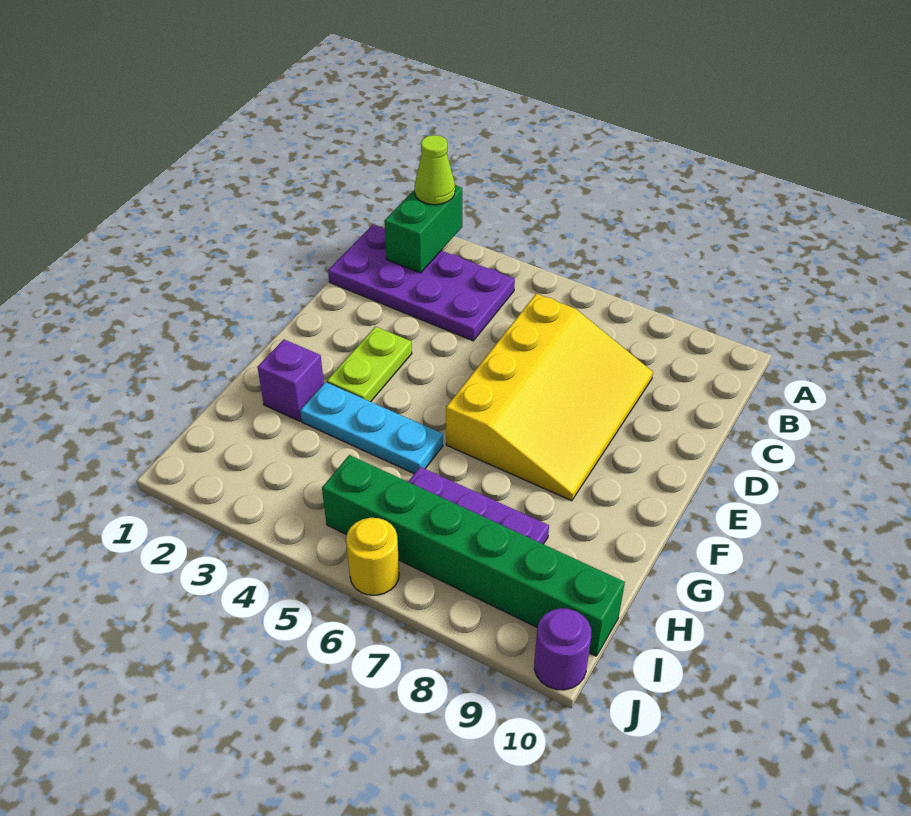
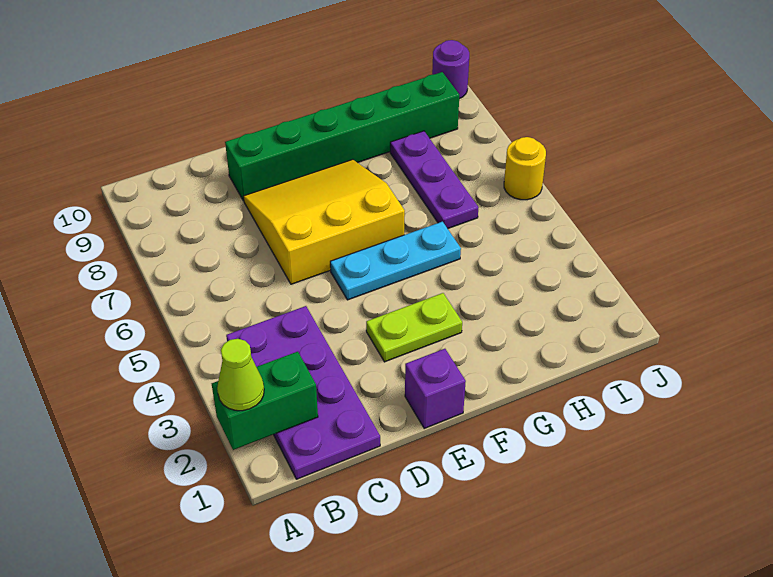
yellow 3x4 slope [446,294,653,501] -> yellow 3x3 slope [243,159,405,284]
purple 1x1 brick [257,339,324,421] -> purple 1x1 brick moved to [405,349,466,428]
cyan 1x3 plate [300,382,443,474] -> cyan 1x3 plate turned to [330,222,461,300]
green 1x6 brick [322,455,625,656] -> green 1x6 brick turned to [225,72,459,201]

